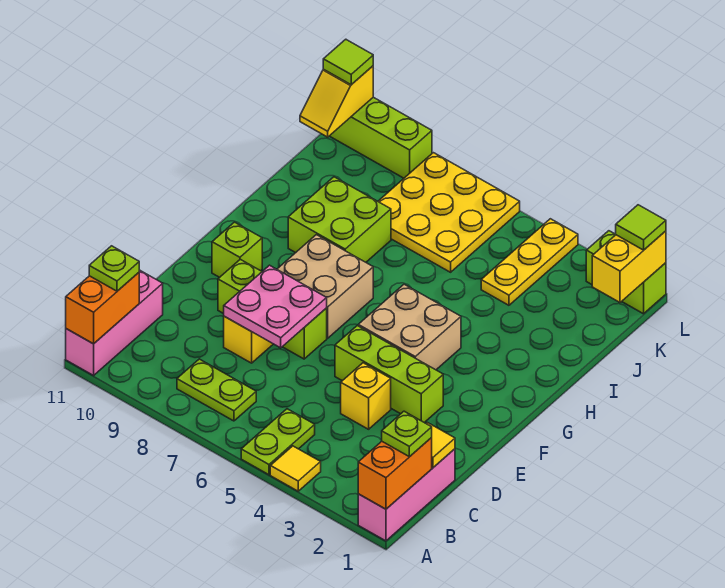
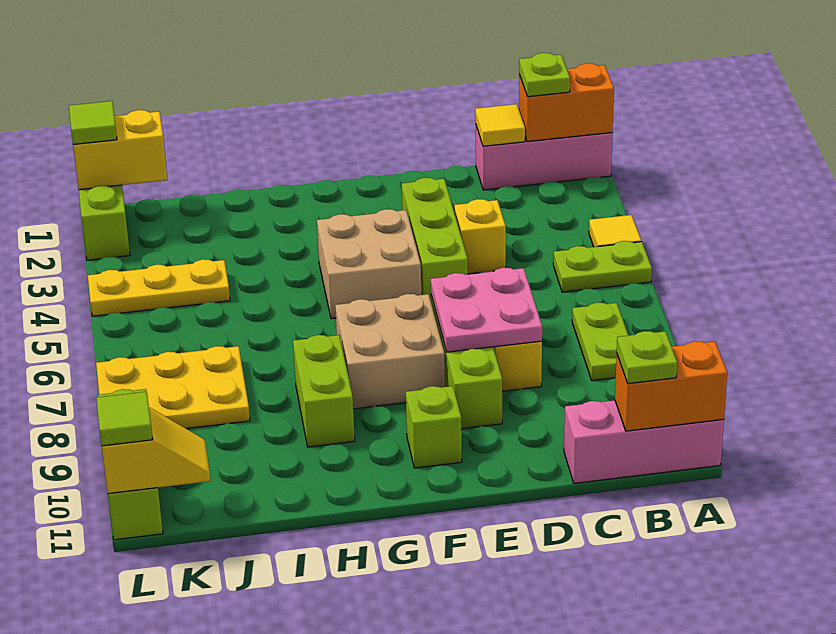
lime 2x2 brick [288,177,391,262] -> lime 1x2 brick [293,335,355,447]
yellow 3x3 plate [378,153,520,272] -> yellow 2x3 plate [96,346,250,429]

